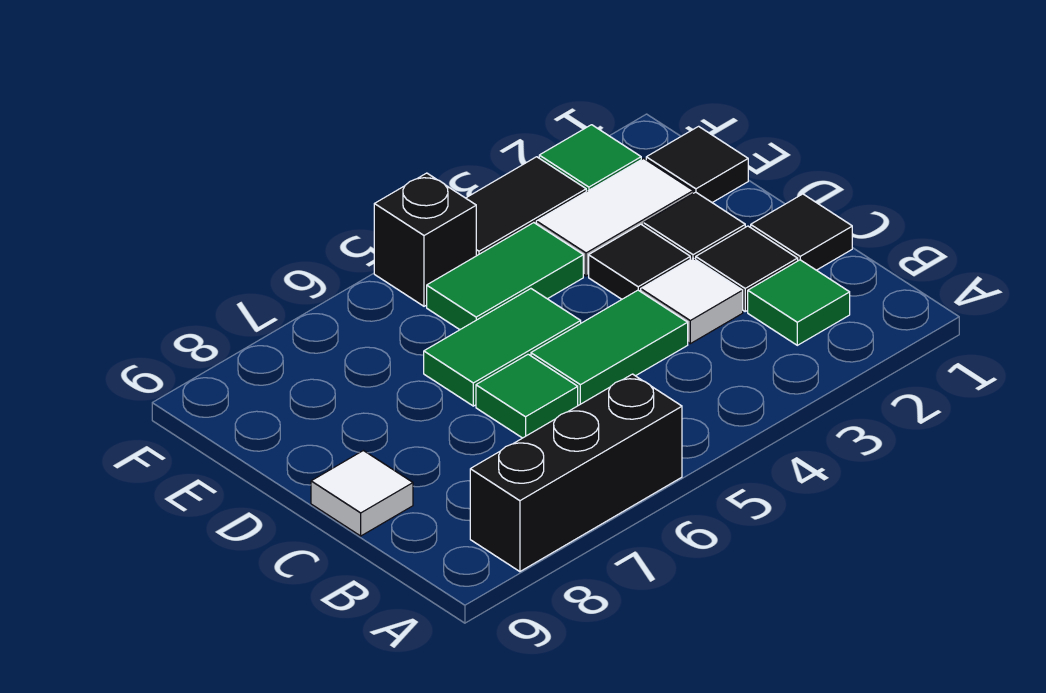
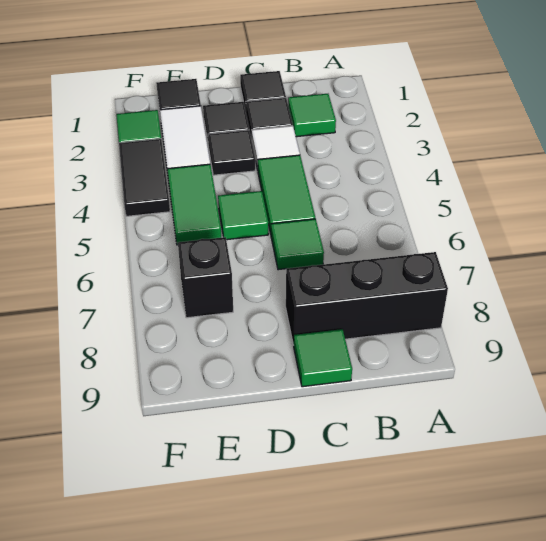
black 1x3 brick [470,374,682,572] -> black 1x3 brick turned to [286,252,448,345]
white 1x1 tile [311,451,413,536] -> green 1x1 tile [294,329,352,387]
green 1x2 tile [424,289,581,406] -> green 1x1 tile [218,191,268,240]
black 1x1 brick [374,173,476,306] -> black 1x1 brick moved to [178,237,233,318]

